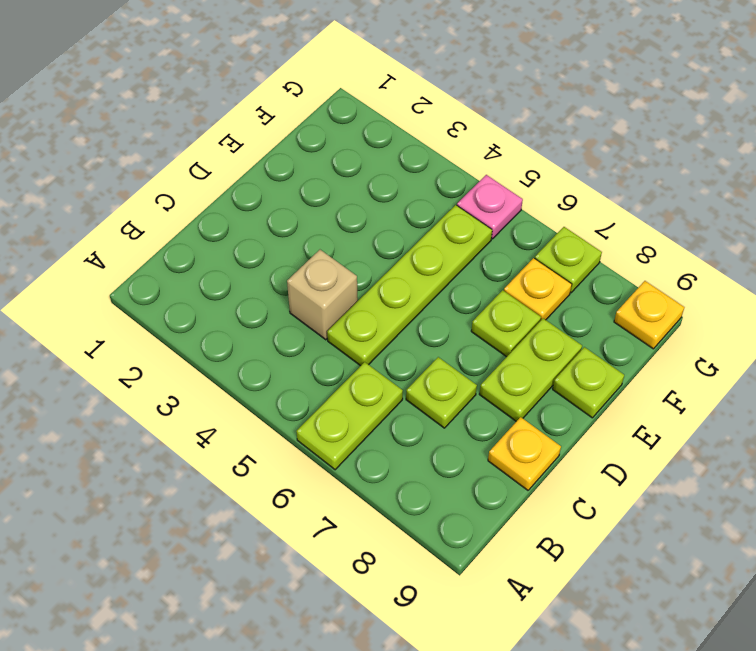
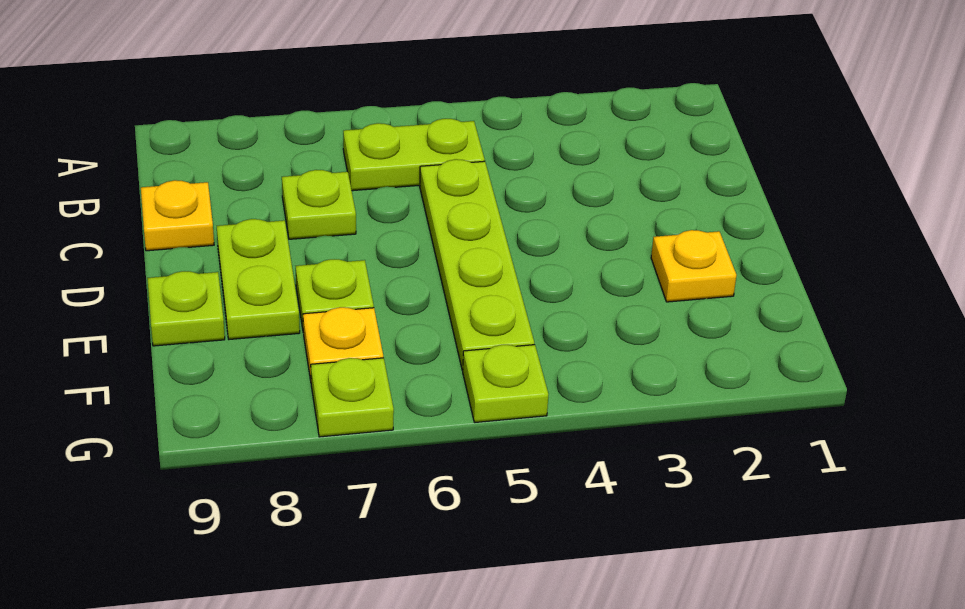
lime 1x2 plate [296,362,403,470] -> lime 1x2 plate turned to [343,119,485,191]
tan 1x1 brick [287,250,358,340] -> none
pink 1x1 plate [457,175,523,239] -> lime 1x1 plate [463,345,548,422]
yellow 1x1 plate [614,281,684,349] -> yellow 1x1 plate moved to [651,230,737,302]

